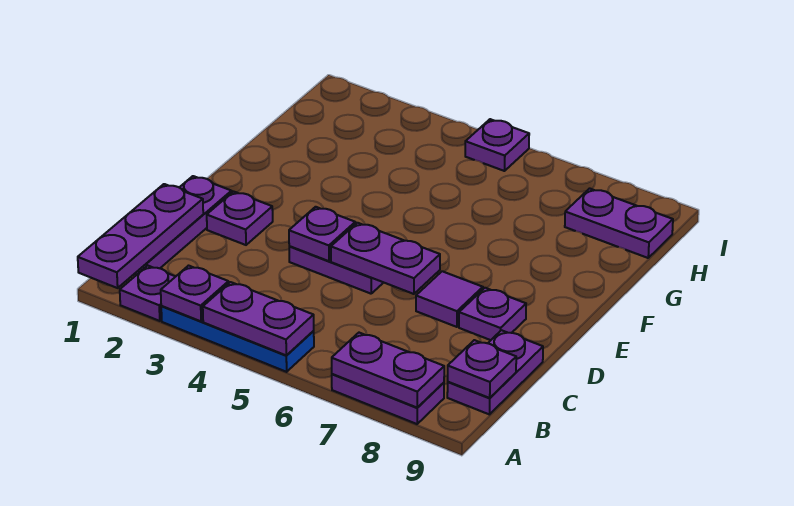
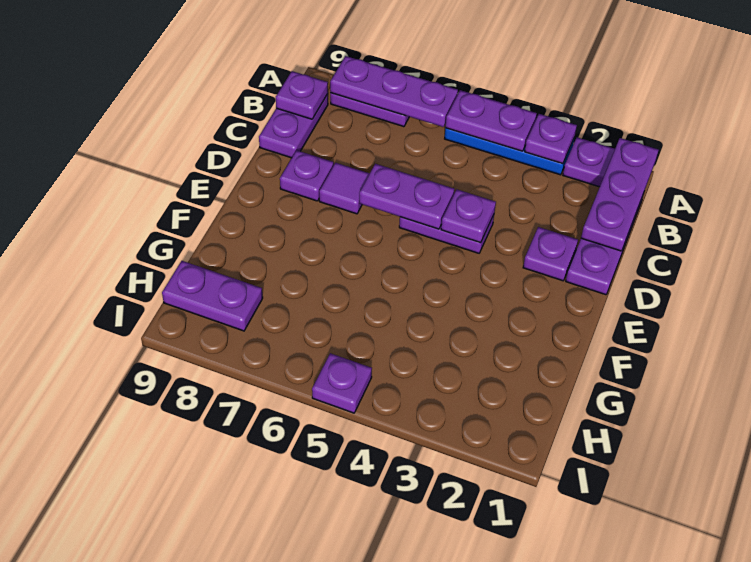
purple 1x2 plate [332,333,444,408] -> purple 1x3 plate [330,56,458,127]

